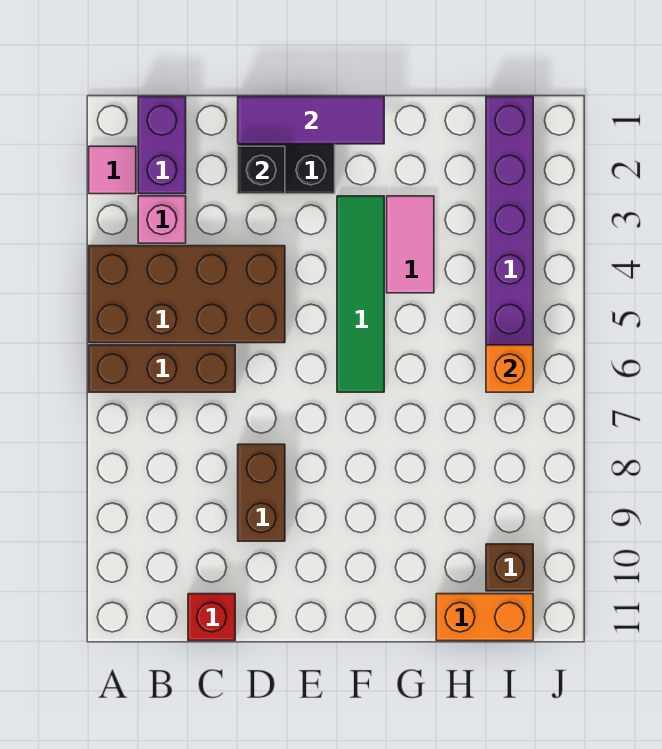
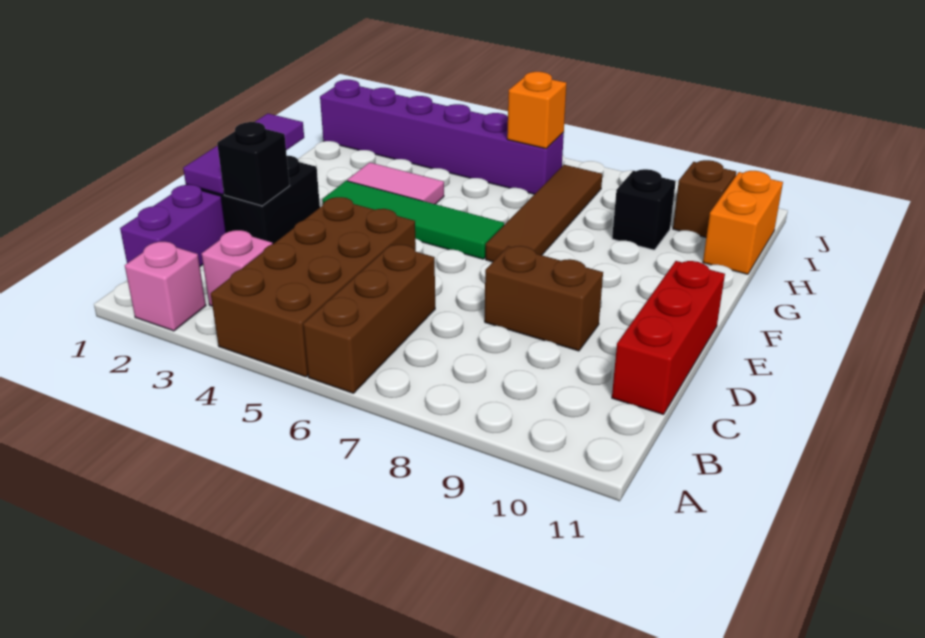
pink 1x1 tile [89,146,136,194] -> pink 1x1 brick [125,242,206,331]
purple 1x2 brick [138,97,186,194] -> purple 1x2 brick turned to [120,185,226,266]
red 1x1 brick [188,594,235,641] -> red 1x3 brick [612,261,725,415]
none -> brown 1x4 tile [486,165,602,262]
none -> black 1x1 brick [612,169,676,250]

